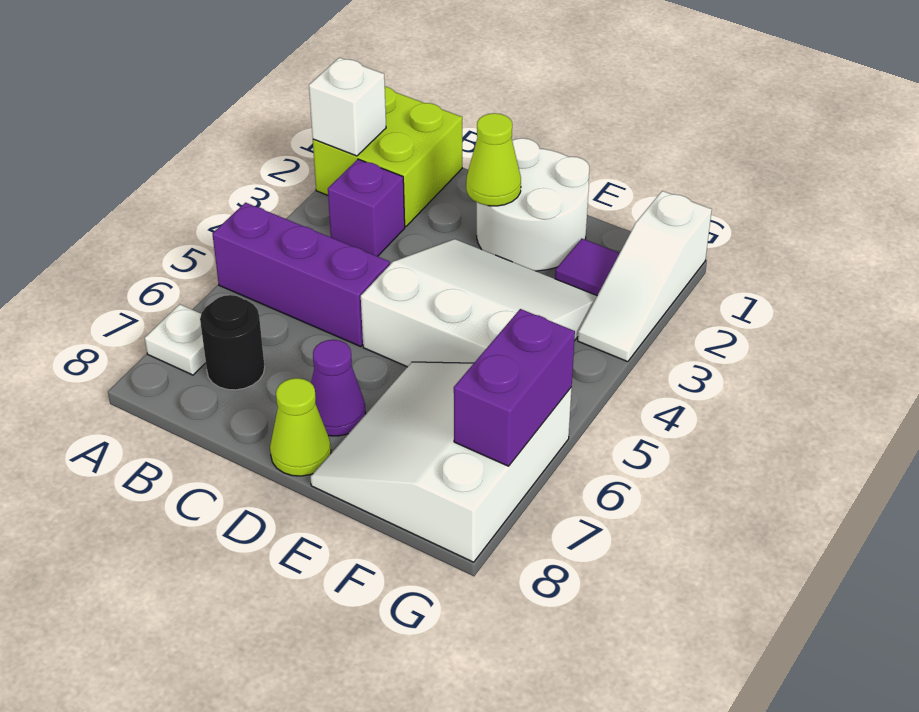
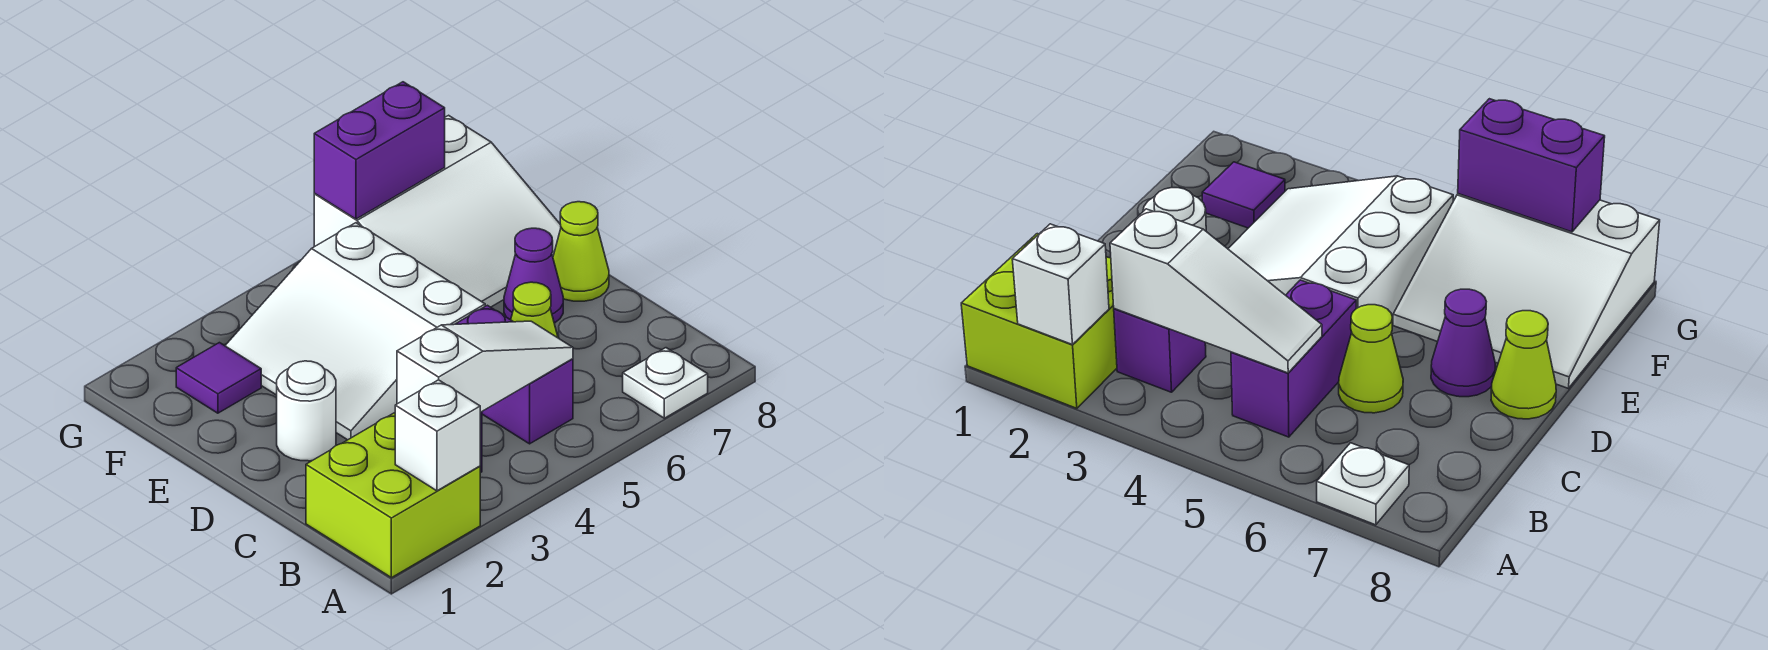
purple 1x3 brick [213,203,390,347] -> purple 1x2 brick [456,305,573,444]
black 1x1 round brick [200,295,265,390] -> none
white 2x2 round brick [477,138,589,271] -> white 1x1 round brick [277,361,336,461]
lime 1x1 cone [466,113,521,206] -> lime 1x1 cone moved to [511,282,558,338]
white 1x3 slope [578,191,712,362] -> white 1x3 slope moved to [397,321,573,412]

